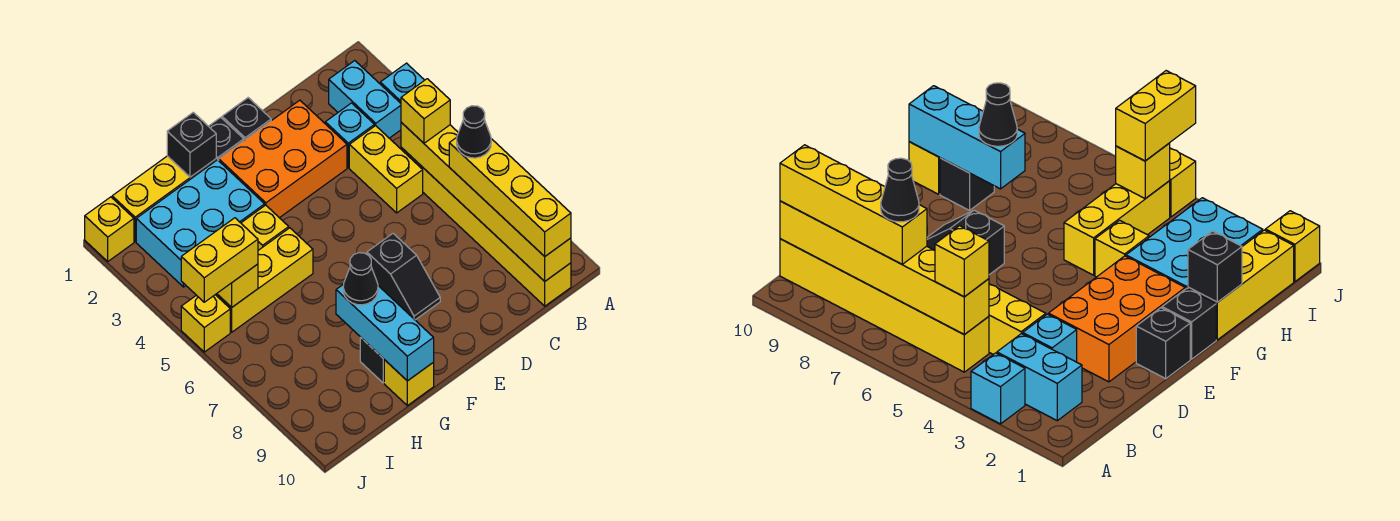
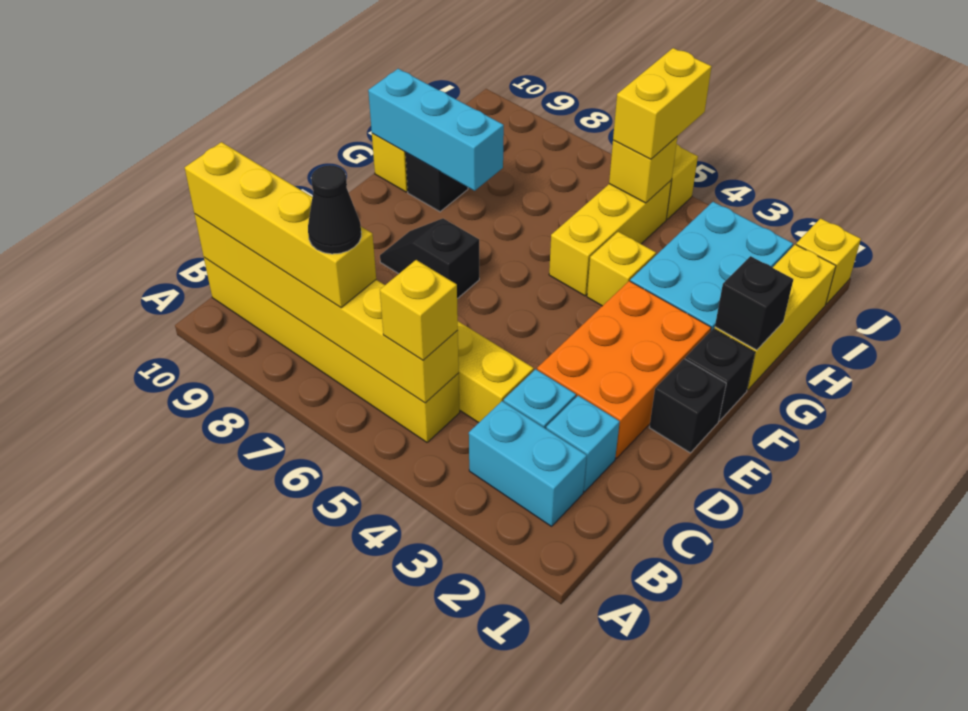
cyan 1x1 brick [380,63,424,103] -> cyan 1x1 brick moved to [546,396,620,492]
black 1x1 cone [343,253,378,305] -> none

